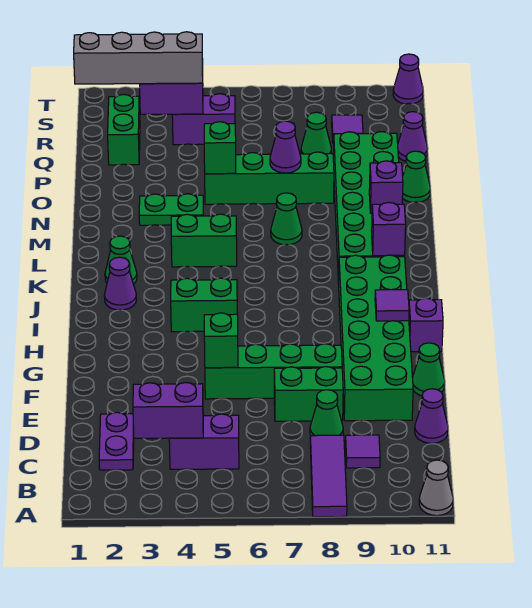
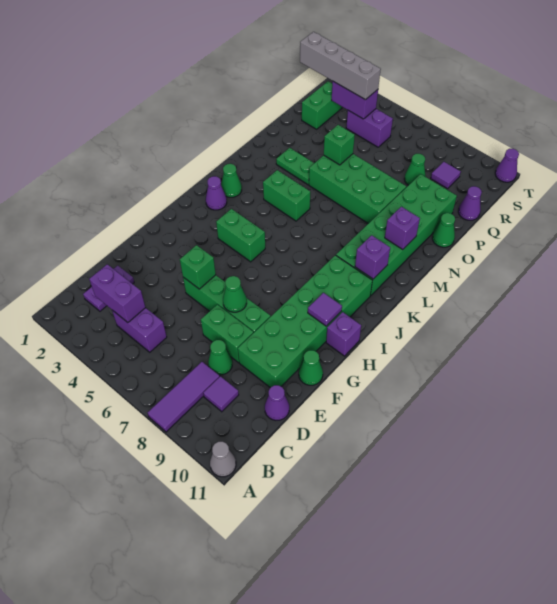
green 1x1 cone [271,193,302,245] -> green 1x1 cone moved to [223,276,247,312]
green 1x4 brick [205,152,334,204] -> green 2x4 brick [309,154,406,224]
purple 1x1 cone [270,121,301,173] -> none

